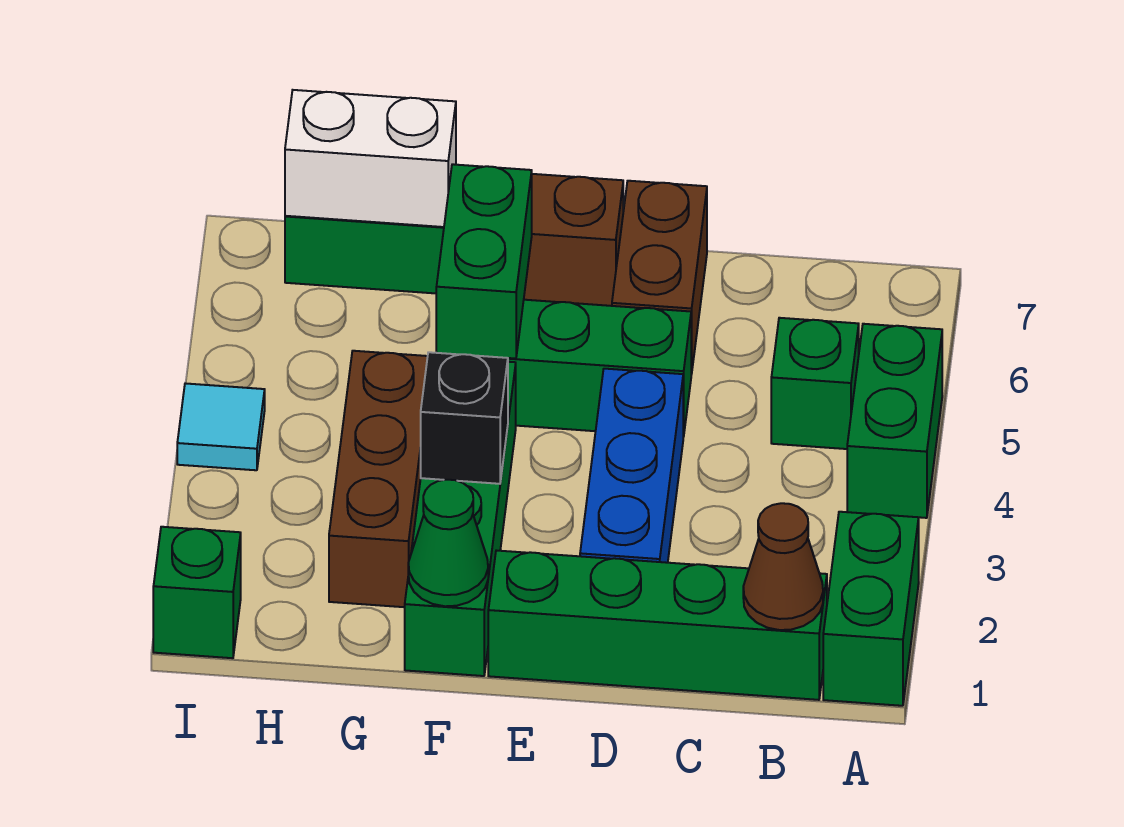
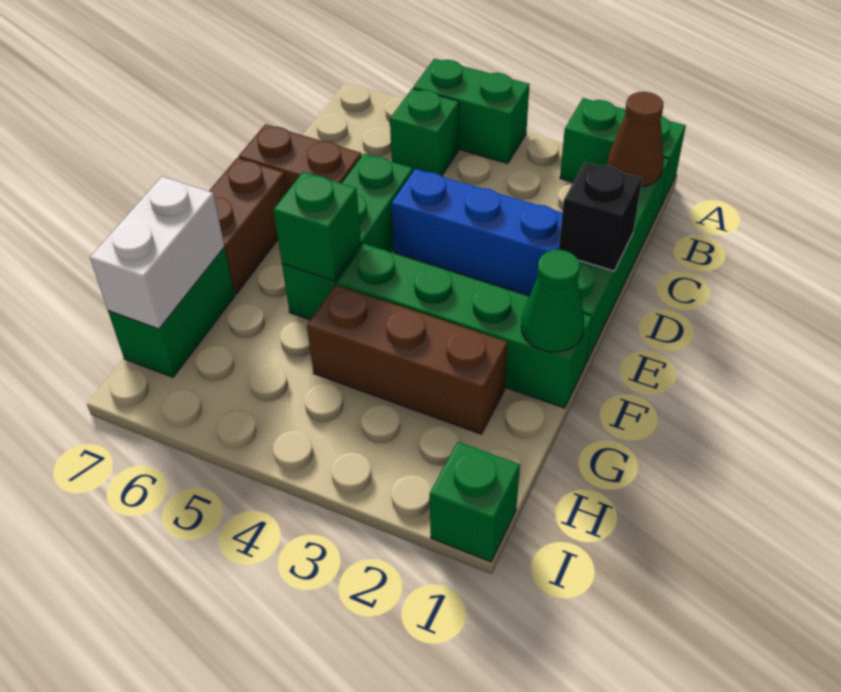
black 1x1 brick [421,352,508,484] -> black 1x1 brick moved to [559,162,642,271]
green 1x2 brick [436,164,532,359] -> green 1x1 brick [273,172,361,281]
cyan 1x1 tile [177,383,265,470] -> none

